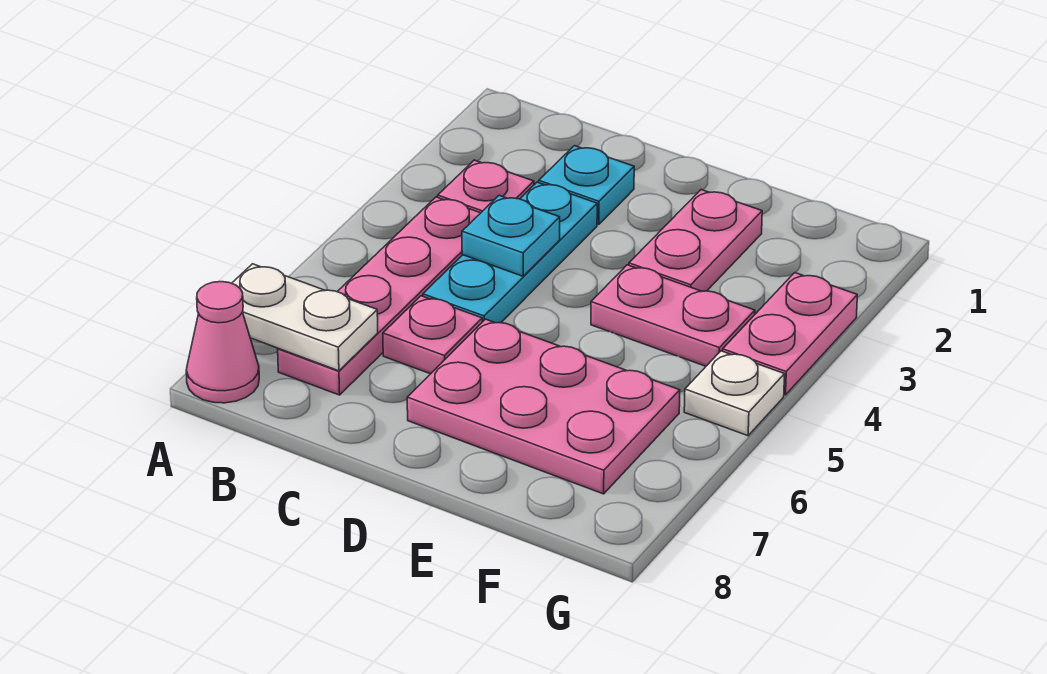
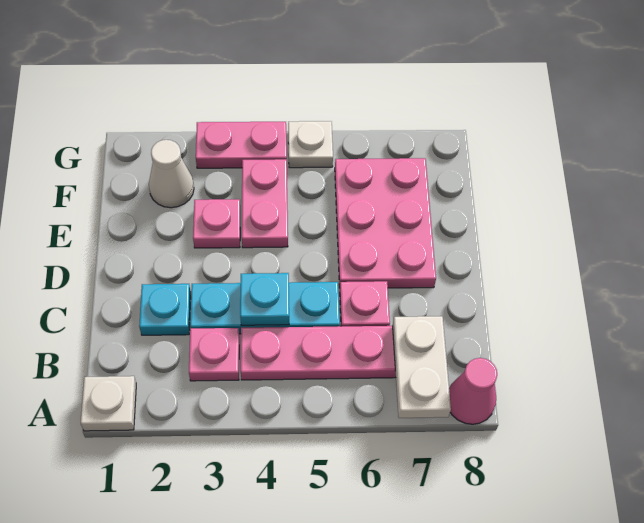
none -> white 1x1 plate [81,376,136,431]
pink 1x2 plate [629,190,762,291] -> pink 1x1 plate [193,199,240,248]
none -> white 1x1 cone [149,140,194,208]

